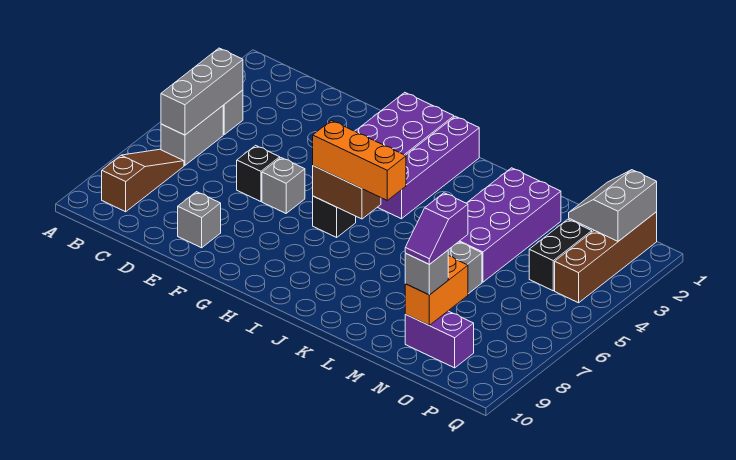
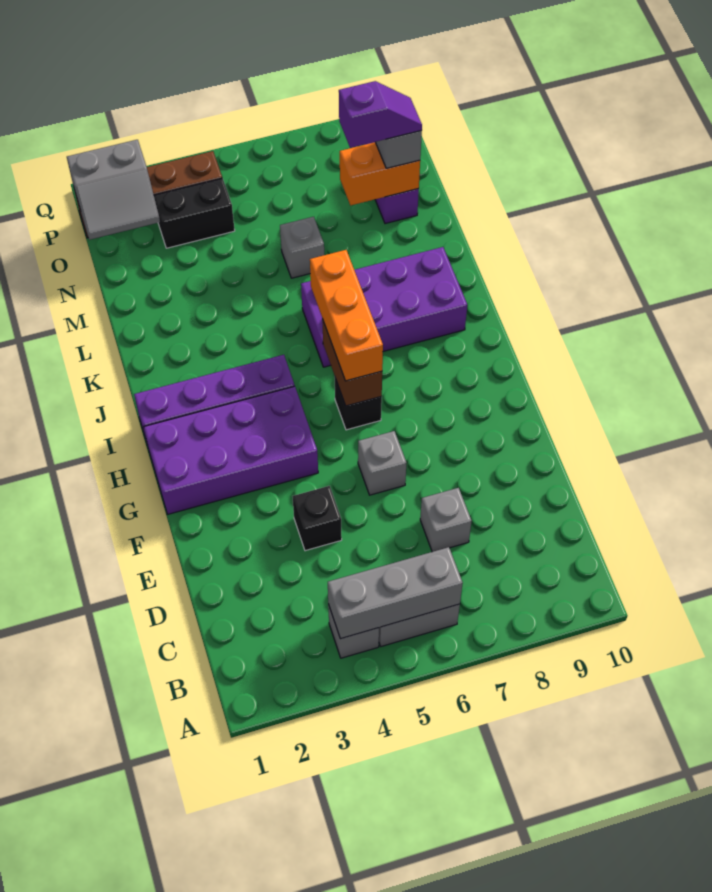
brown 1x3 slope [102,149,184,212] -> none
black 1x1 brick [237,145,280,202] -> black 1x1 brick moved to [293,486,342,551]
grey 1x1 brick [178,192,221,248] -> grey 1x1 brick moved to [420,488,472,552]
purple 2x4 brick [459,168,561,282] -> purple 2x4 brick moved to [301,247,467,367]

